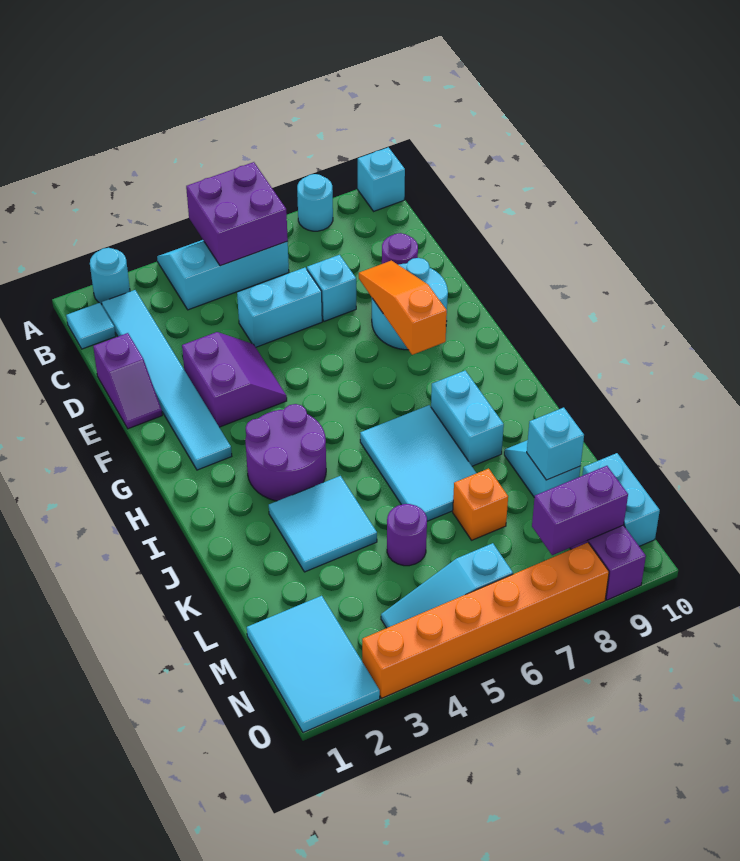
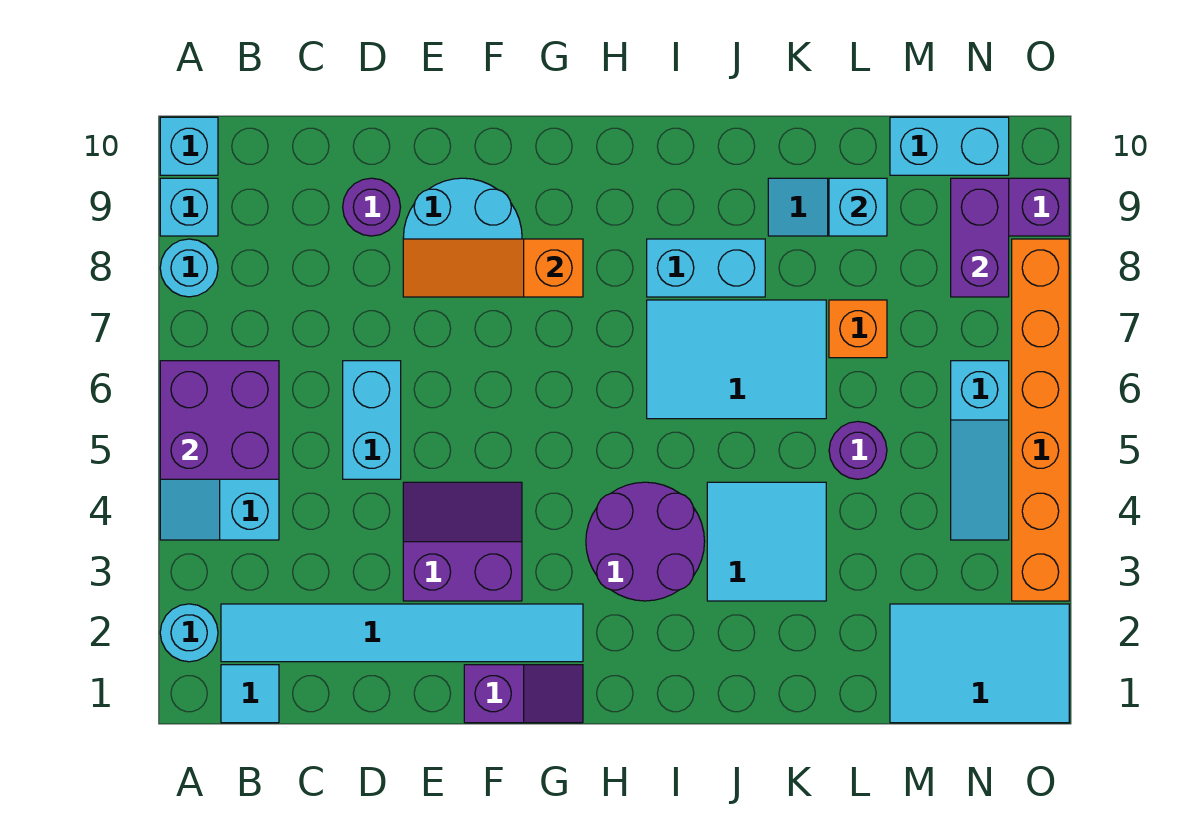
purple 1x2 slope [93,333,162,429] -> purple 1x2 slope moved to [464,665,583,723]
cyan 1x1 brick [307,255,356,321] -> cyan 1x1 brick moved to [160,178,218,236]

